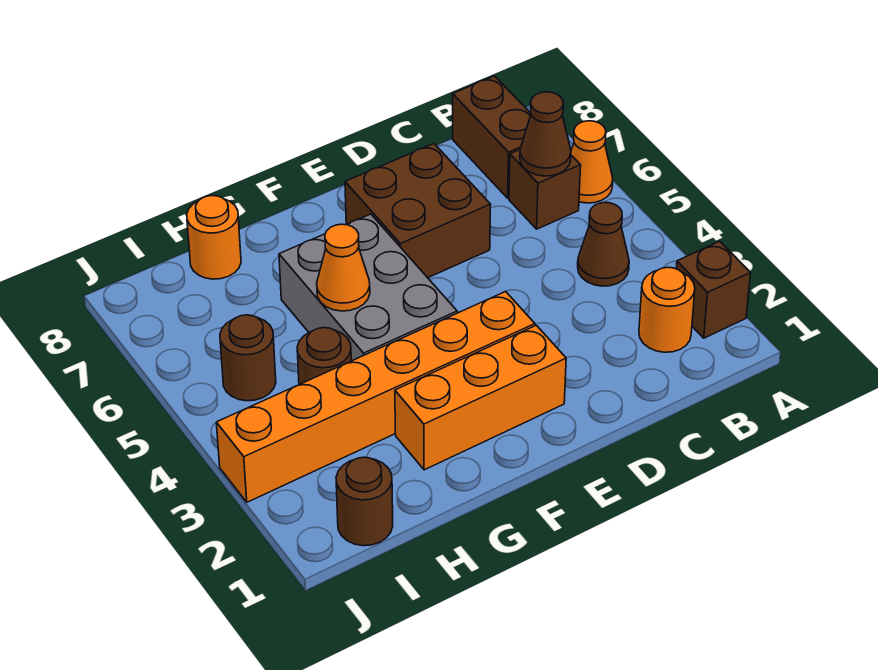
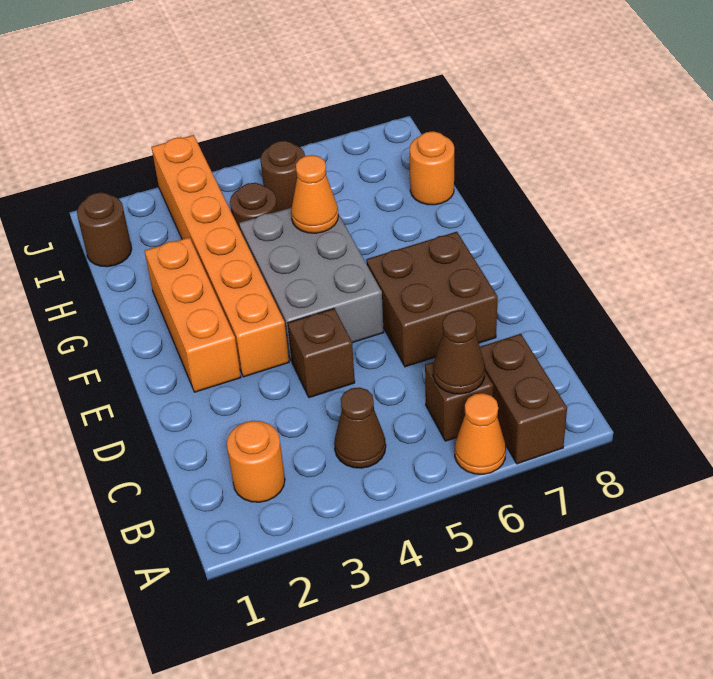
brown 1x1 brick [676,241,751,338] -> brown 1x1 brick moved to [288,309,355,398]
brown 1x2 brick [453,76,531,198] -> brown 1x2 brick turned to [480,334,567,464]
grey 2x3 brick [279,214,457,361] -> grey 2x3 brick turned to [239,207,384,361]

